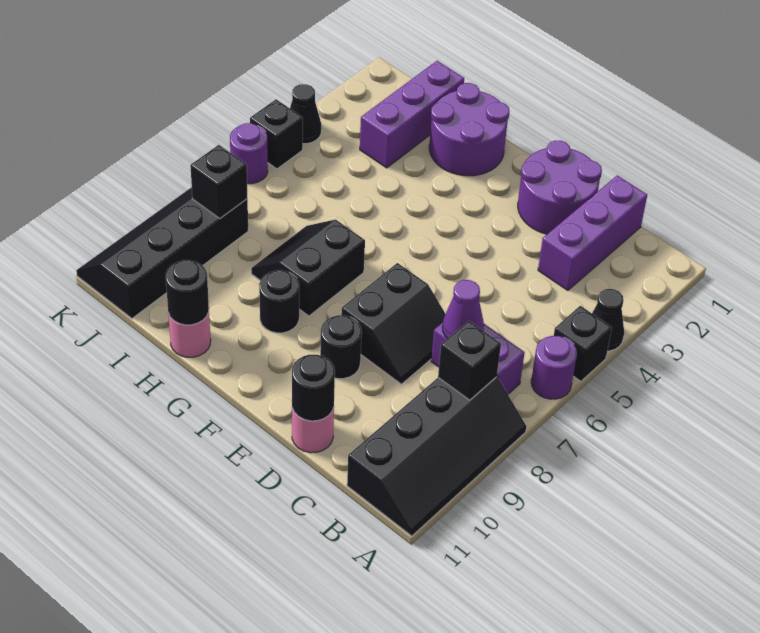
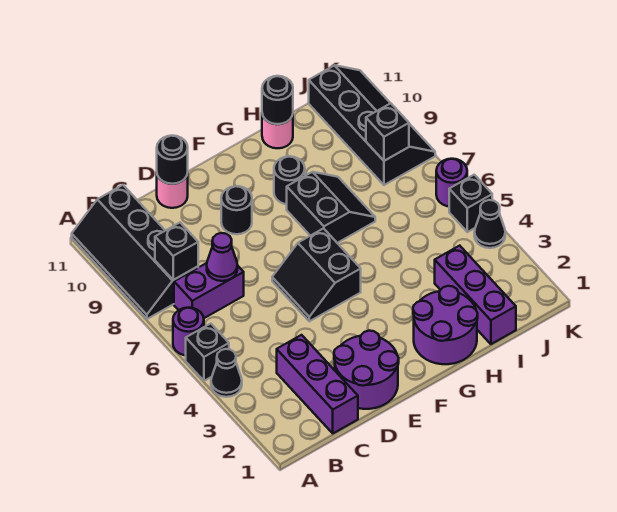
black 2x2 slope [341,263,445,384] -> black 2x2 slope moved to [272,228,361,321]

